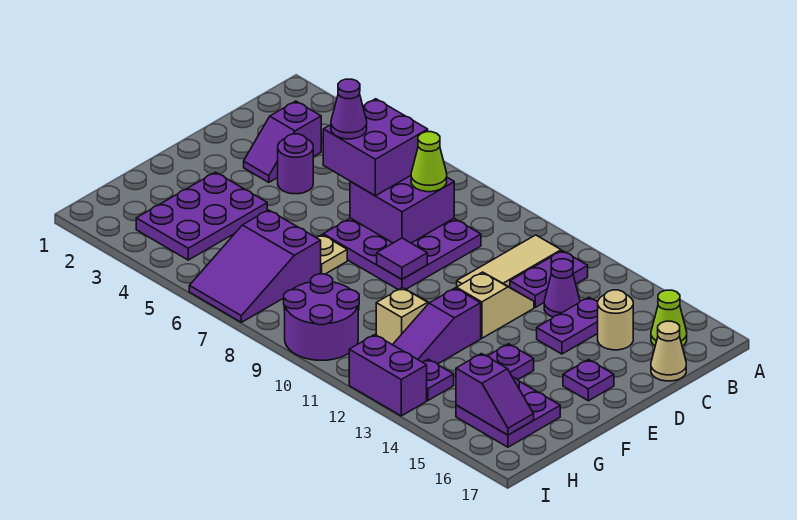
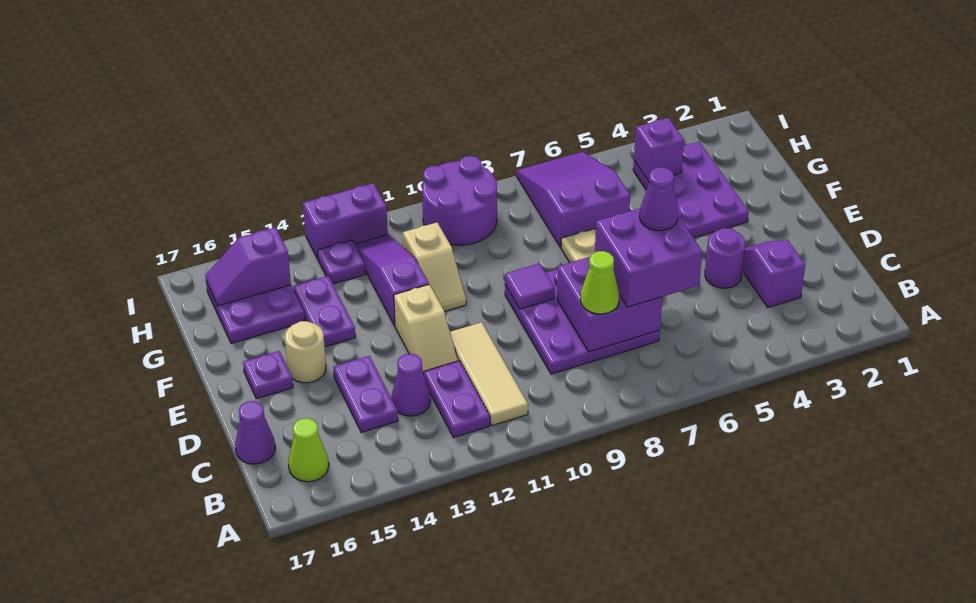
tan 1x1 round brick [598,290,633,350] -> tan 1x1 round brick moved to [285,321,326,383]
tan 1x1 cone [651,321,686,381] -> purple 1x1 cone [235,401,275,464]
none -> purple 1x1 brick [634,118,684,182]

